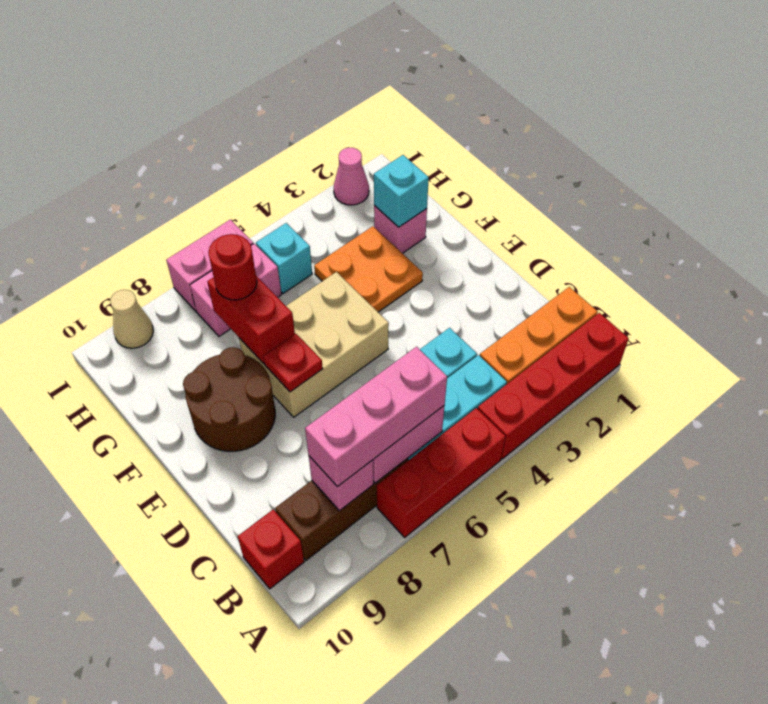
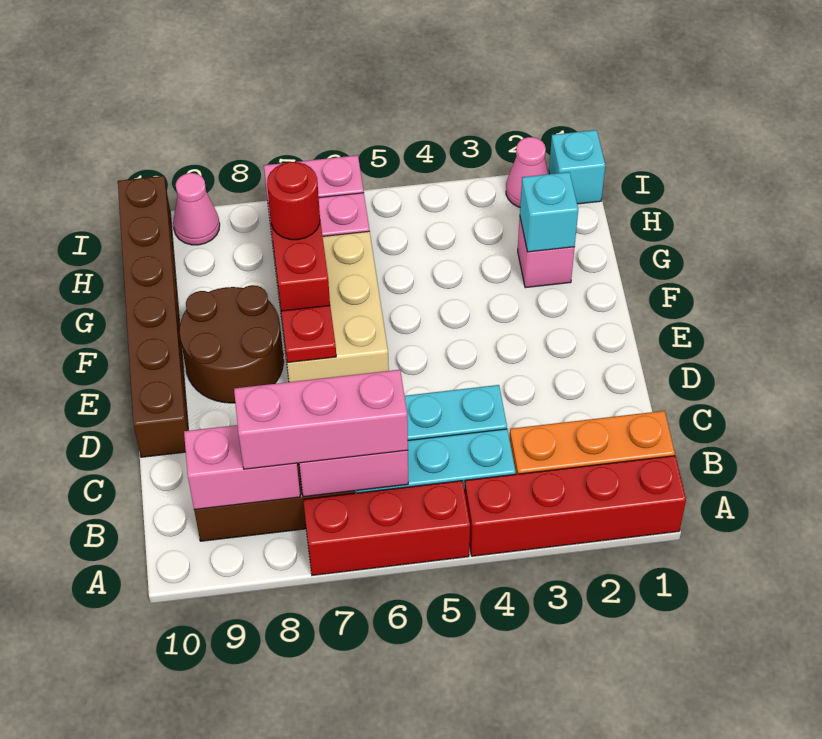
pink 1x1 brick [309,456,373,511] -> pink 1x2 brick [184,425,300,510]
red 1x1 brick [238,510,304,589] -> none
none -> brown 1x6 brick [118,176,188,457]
tan 2x3 brick [239,272,389,417] -> tan 2x3 brick turned to [274,231,389,382]
orange 2x2 plate [314,226,423,312] -> none
cyan 1x1 brick [256,223,312,294] -> cyan 1x1 brick moved to [549,130,605,204]
tan 1x1 cone [110,290,153,348] -> pink 1x1 cone [173,173,220,245]

